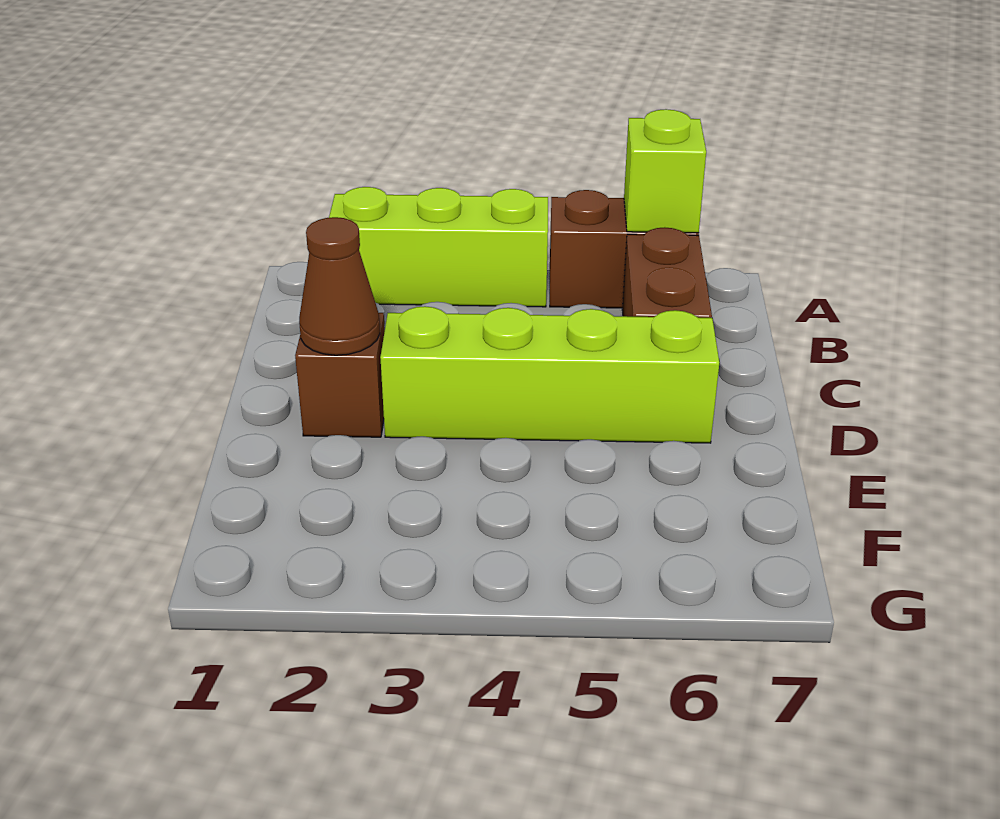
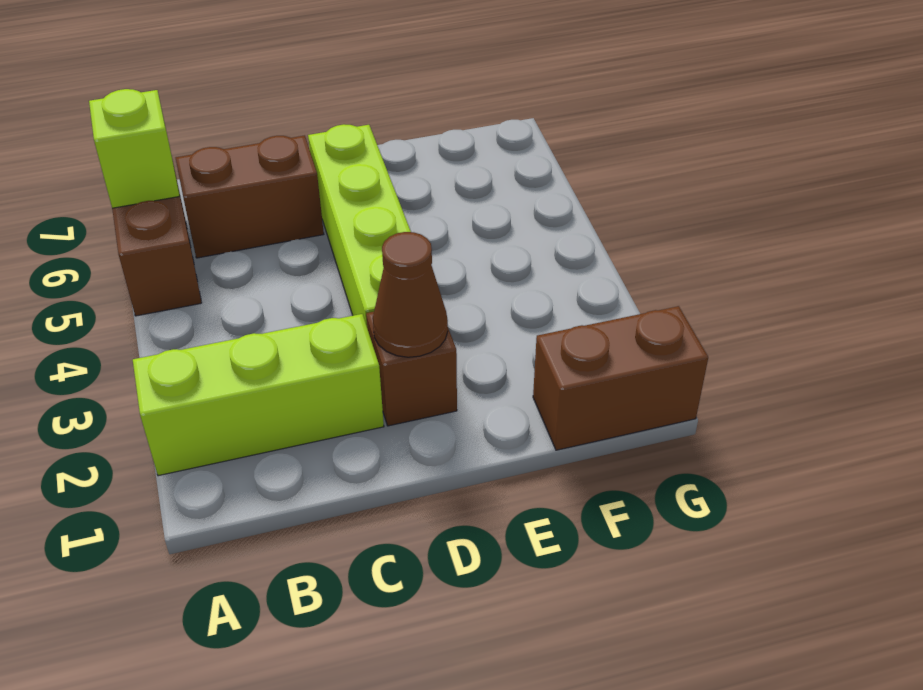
lime 1x3 brick [329,187,548,307] -> lime 1x3 brick turned to [133,314,384,476]
none -> brown 1x2 brick [533,306,708,450]

